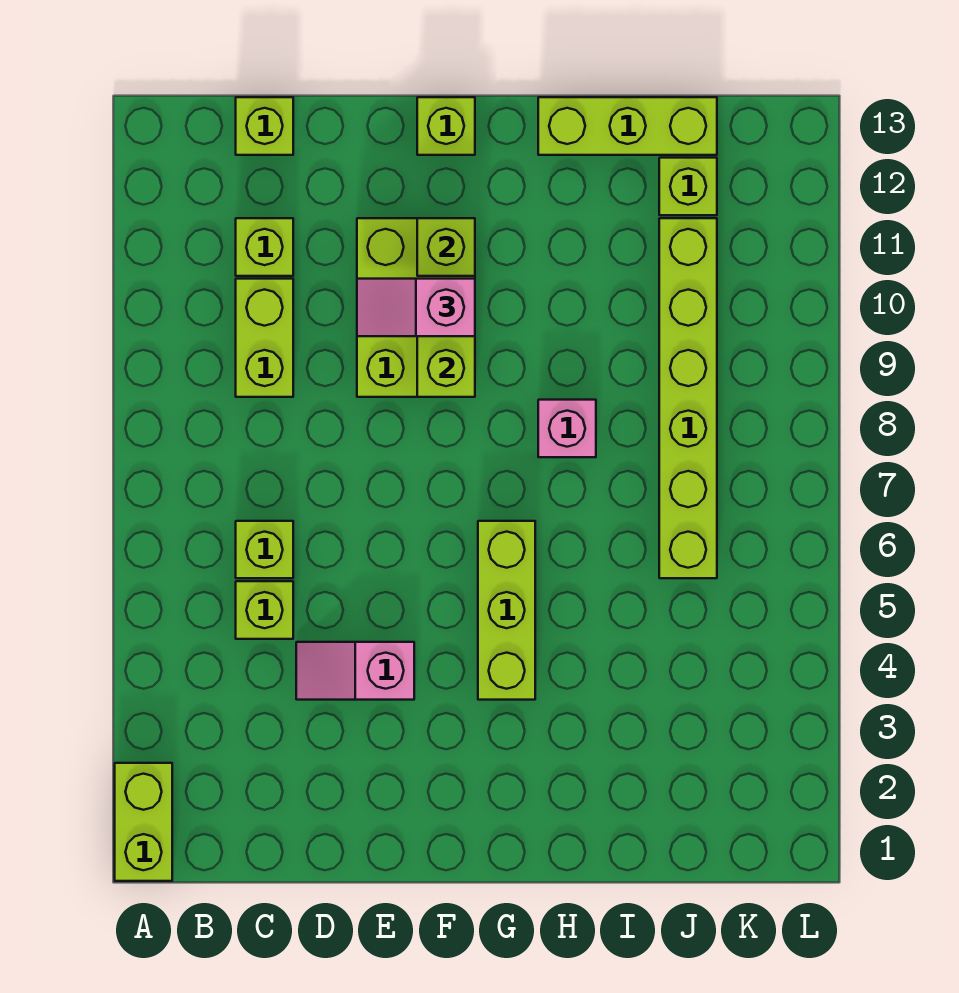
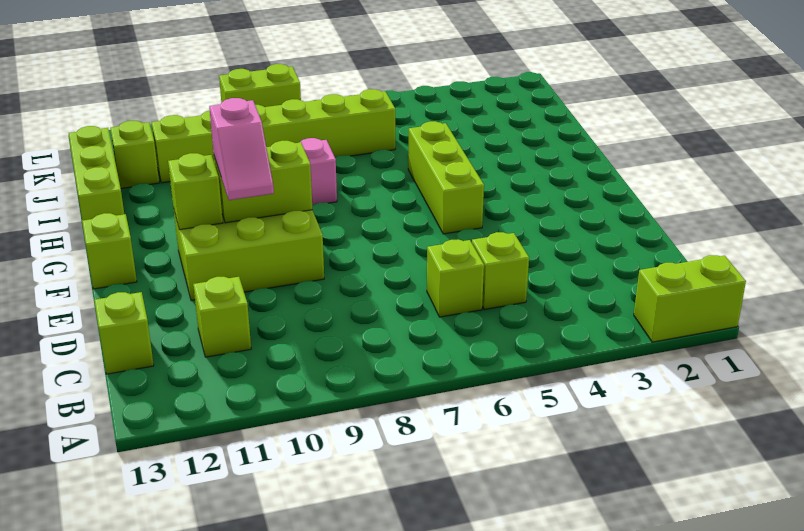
lime 1x2 brick [236,279,293,397] -> lime 1x2 brick moved to [219,64,301,107]
pink 1x2 slope [296,642,414,700] -> none
lime 1x3 brick [478,521,535,700] -> lime 1x3 brick turned to [408,121,484,234]

